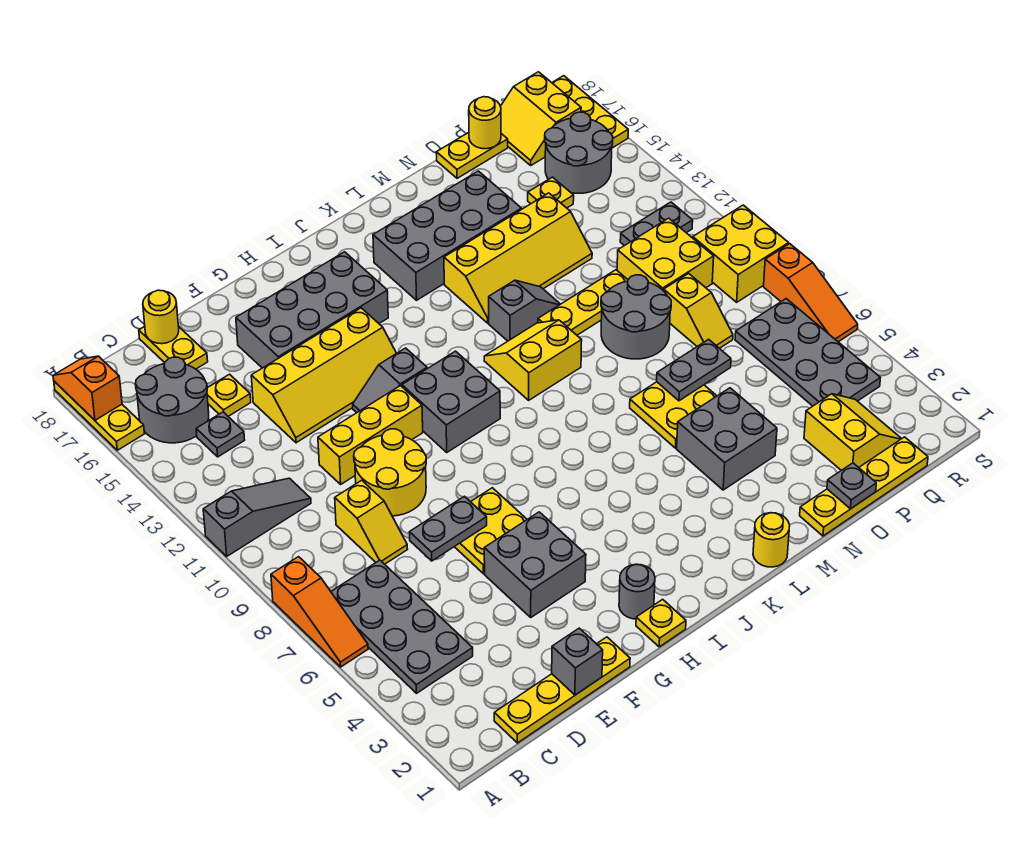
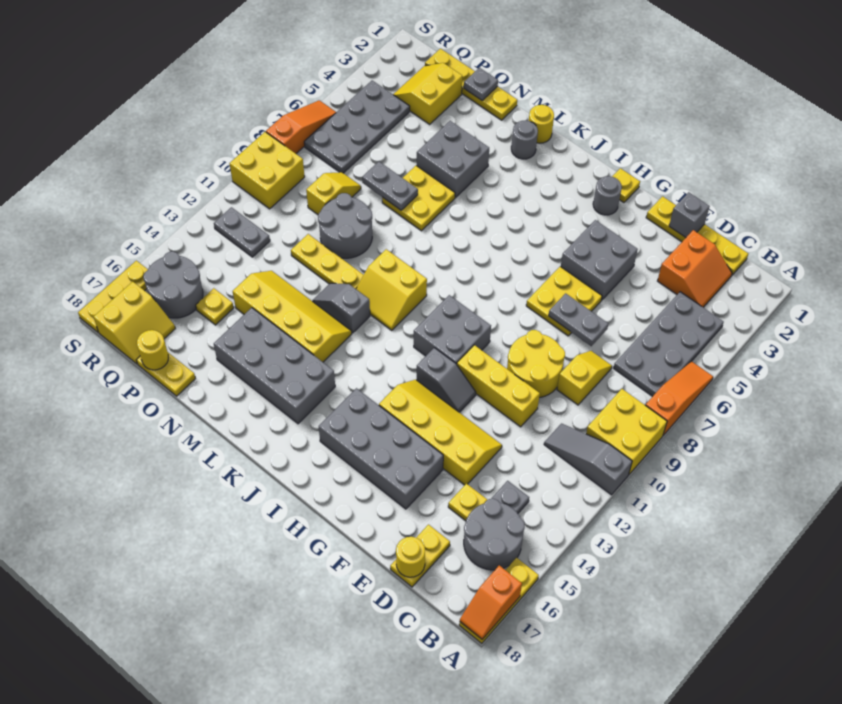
none -> orange 2x2 slope [658,230,732,307]
none -> grey 1x1 round brick [511,121,538,159]
yellow 2x2 brick [617,218,714,291] -> yellow 2x2 brick moved to [586,389,667,474]

